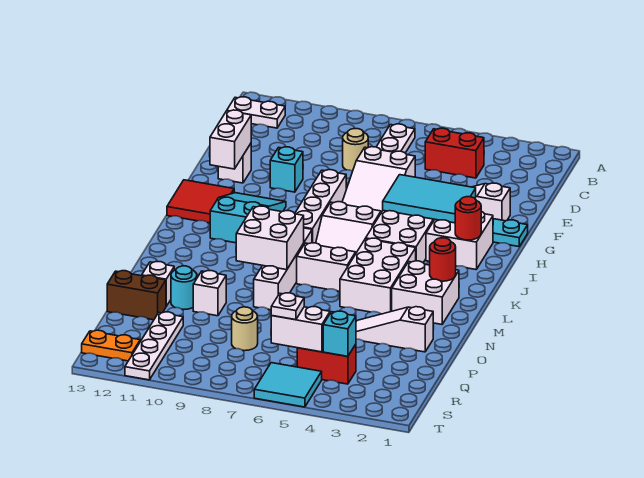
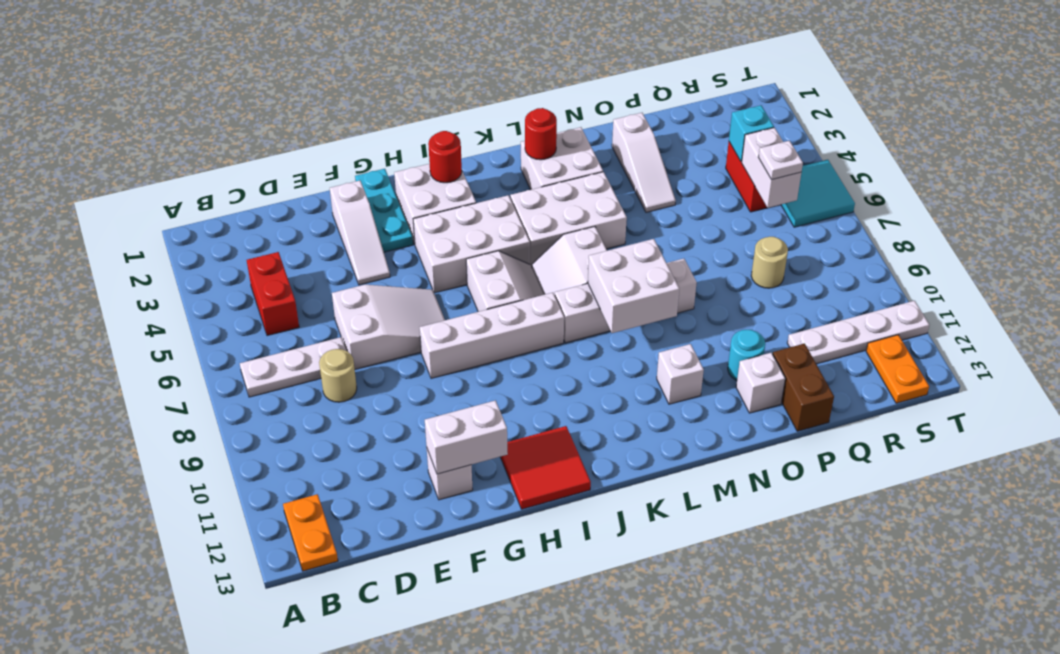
white 1x2 plate [227,97,285,128] -> orange 1x2 plate [283,494,338,571]
cyan 1x1 brick [270,147,303,192] -> none
cyan 2x3 tile [383,175,476,223] -> none
cyan 2x3 slope [210,193,286,243] -> none
white 1x1 brick [193,271,226,316] -> white 1x1 brick moved to [657,344,704,404]

